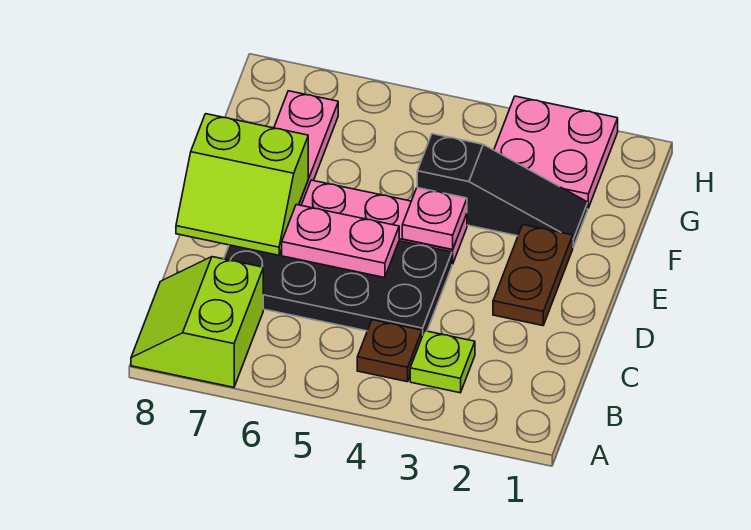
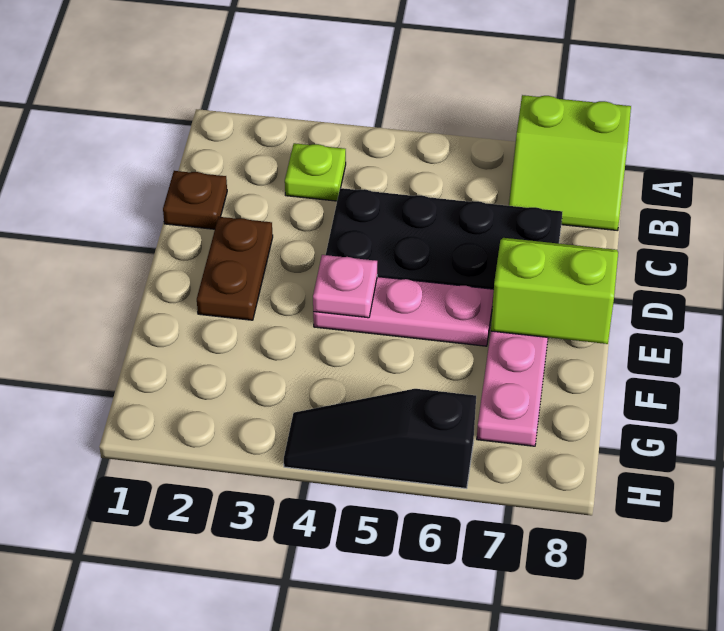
lime 2x2 slope [131,257,263,387] -> lime 2x2 slope turned to [509,95,631,231]
brown 1x1 plate [357,320,422,382] -> brown 1x1 plate moved to [163,171,227,229]
pink 1x2 plate [282,205,399,278] -> none
black 1x3 slope [417,134,588,247] -> black 1x3 slope moved to [284,389,476,488]
pink 2x2 plate [494,96,618,208] -> none

